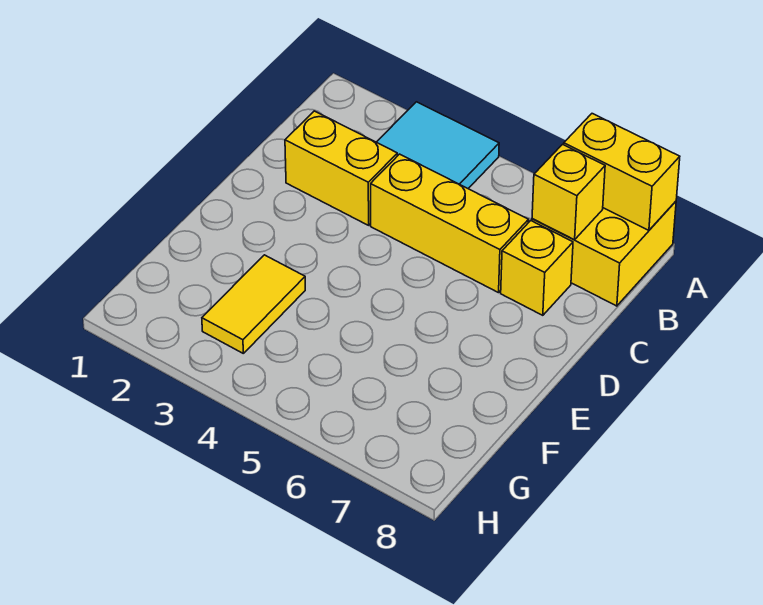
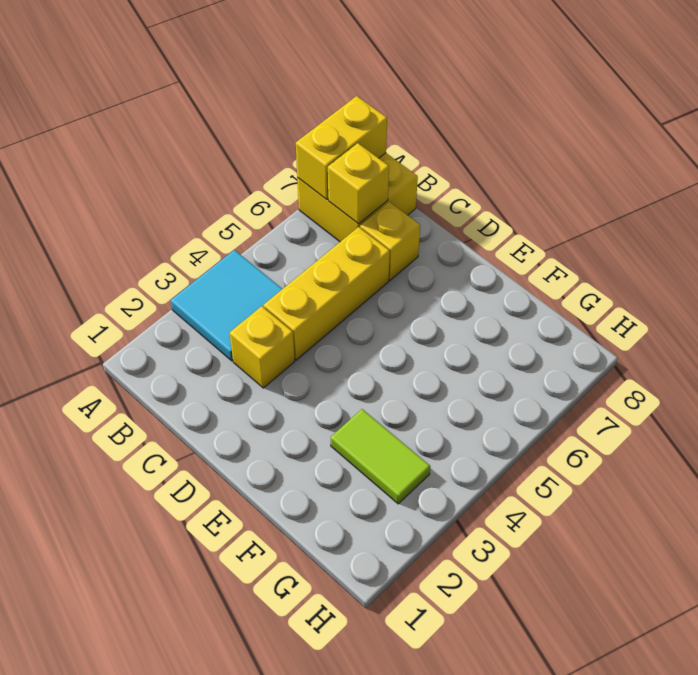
yellow 1x2 brick [285,111,397,225] -> yellow 1x1 brick [230,306,295,388]
yellow 1x2 tile [202,255,305,353] -> lime 1x2 tile [331,409,430,504]

